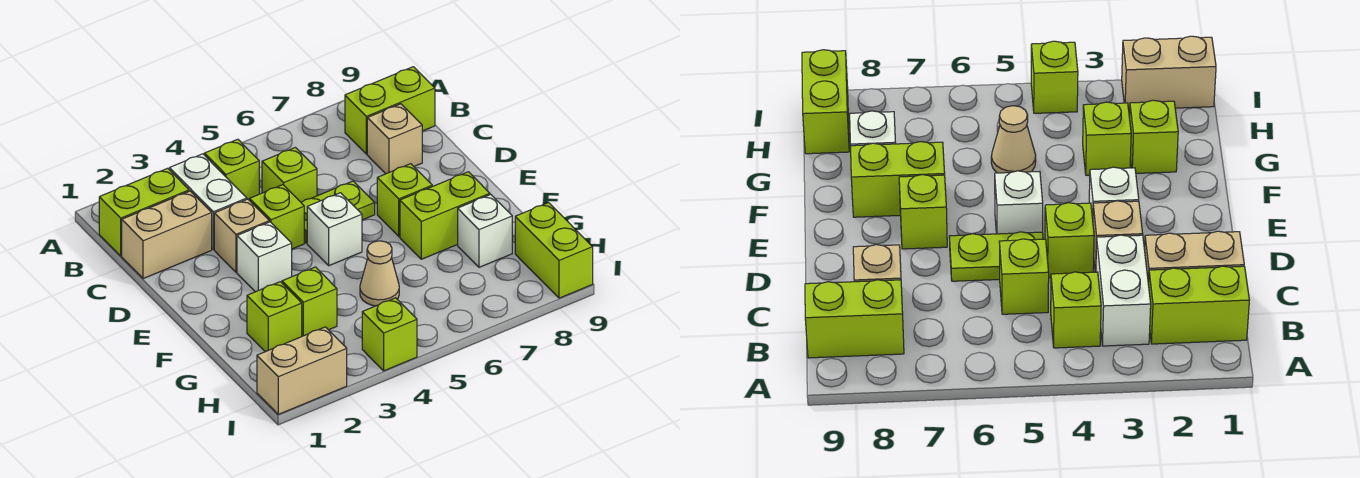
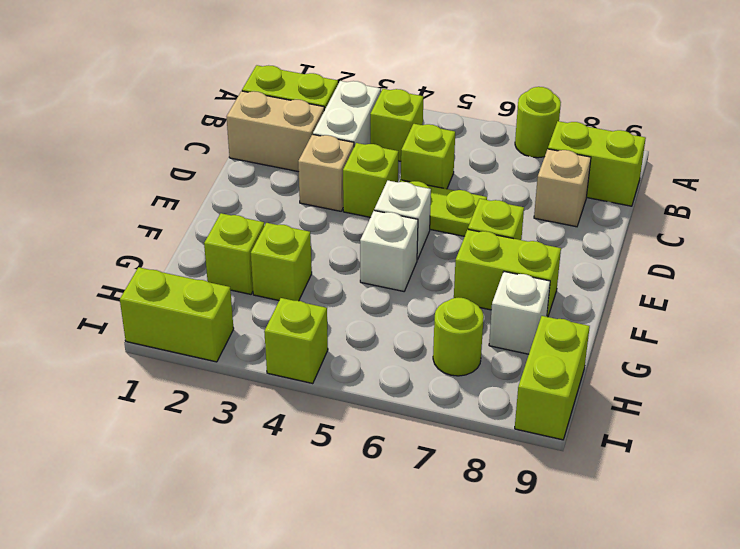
none -> lime 1x1 round brick [515,87,561,158]
white 1x1 brick [237,222,292,292] -> white 1x1 brick moved to [360,211,418,291]
tan 1x1 cone [360,241,399,306] -> none
none -> lime 1x1 round brick [433,298,484,376]
tan 1x2 brick [257,327,347,414] -> lime 1x2 brick [120,267,234,362]

